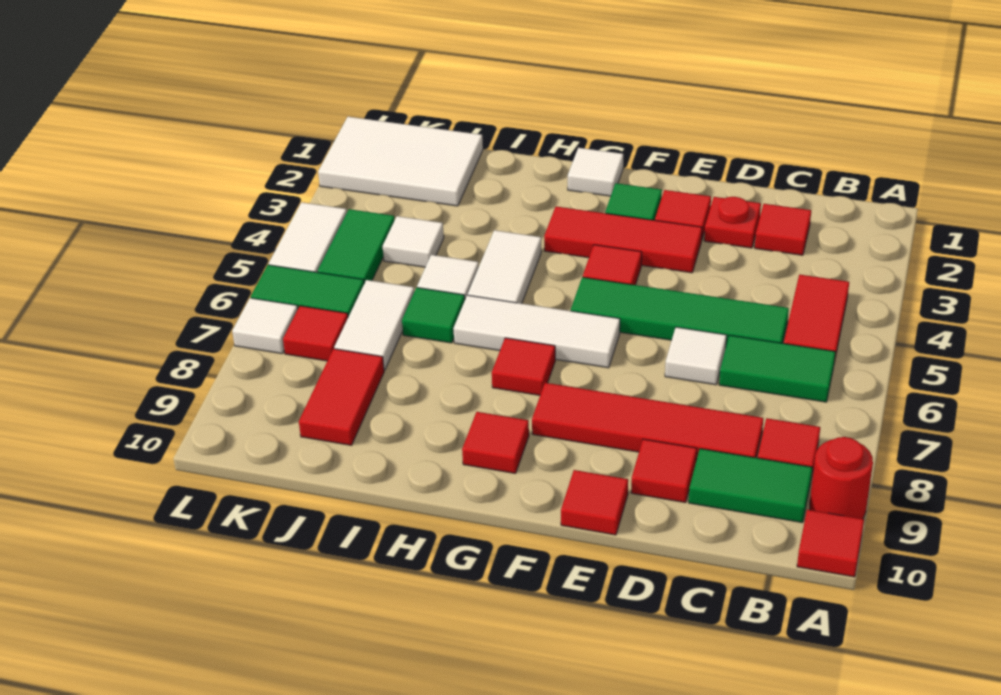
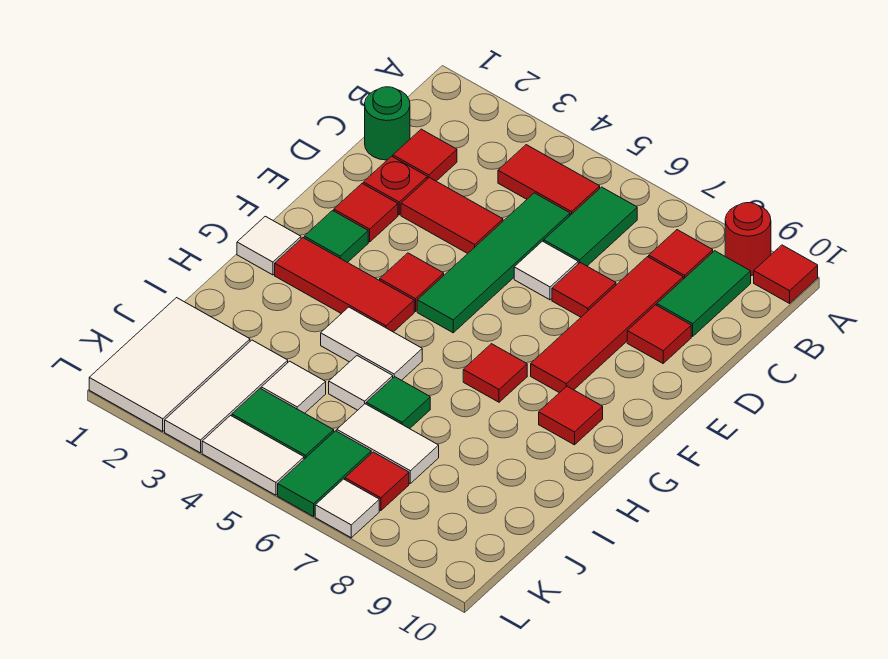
none -> green 1x1 round brick [365,87,410,160]
red 1x3 tile [544,207,702,273] -> red 1x3 tile turned to [275,238,414,332]
red 1x1 tile [561,470,628,535] -> red 1x1 tile moved to [552,263,616,317]
white 1x3 tile [453,295,620,368] -> white 1x3 tile moved to [165,340,288,453]
red 1x2 tile [299,349,384,445] -> red 1x2 tile moved to [401,178,503,253]

